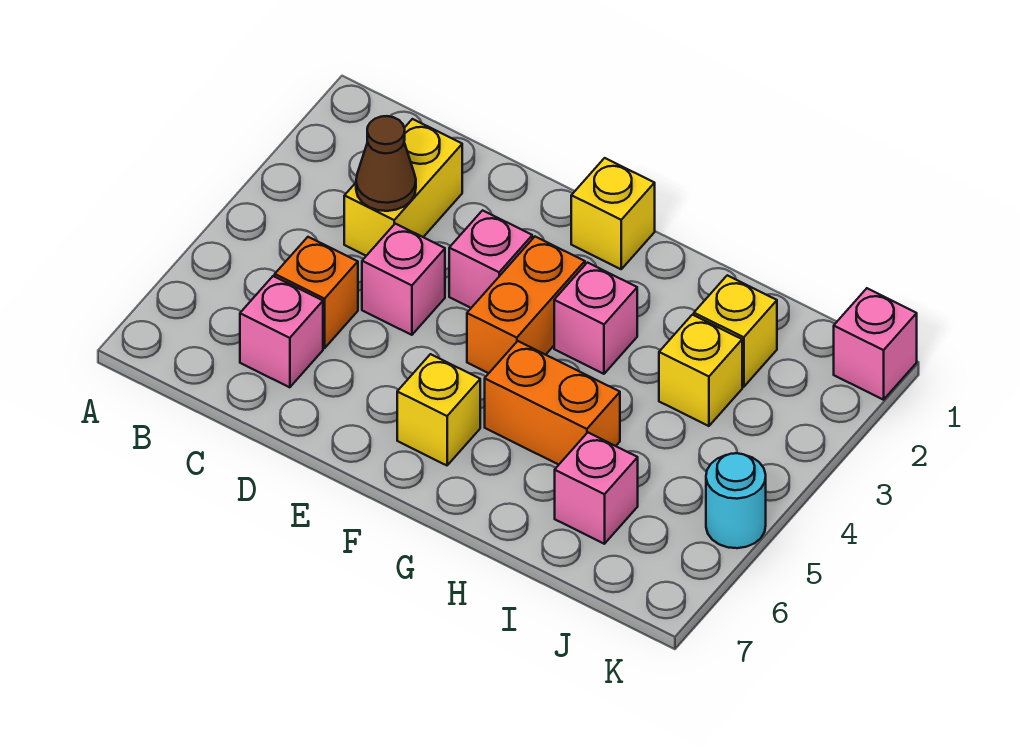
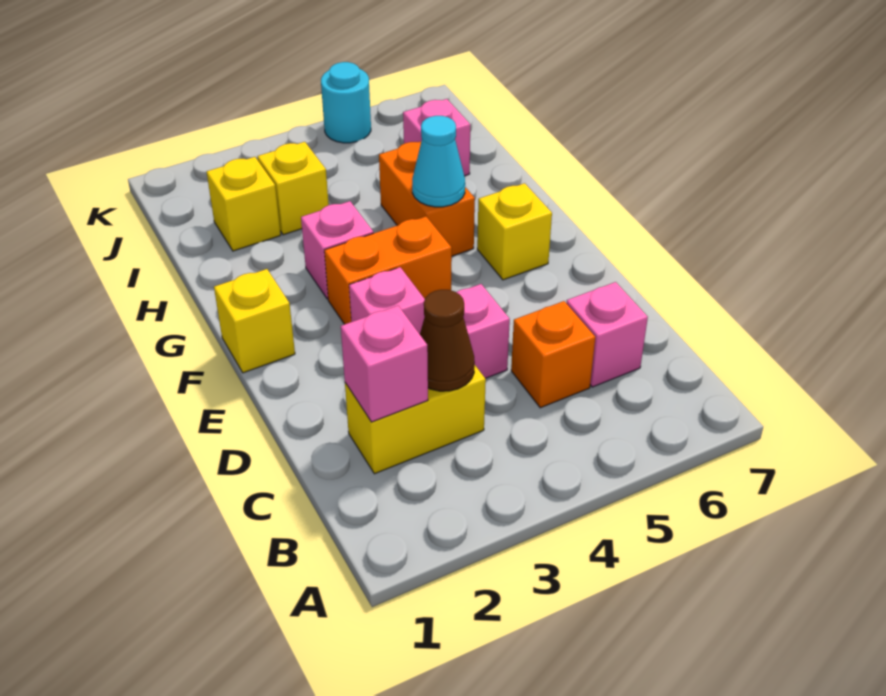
none -> cyan 1x1 cone [412,116,465,207]
pink 1x1 brick [834,288,917,400] -> pink 1x1 brick moved to [341,306,428,422]

